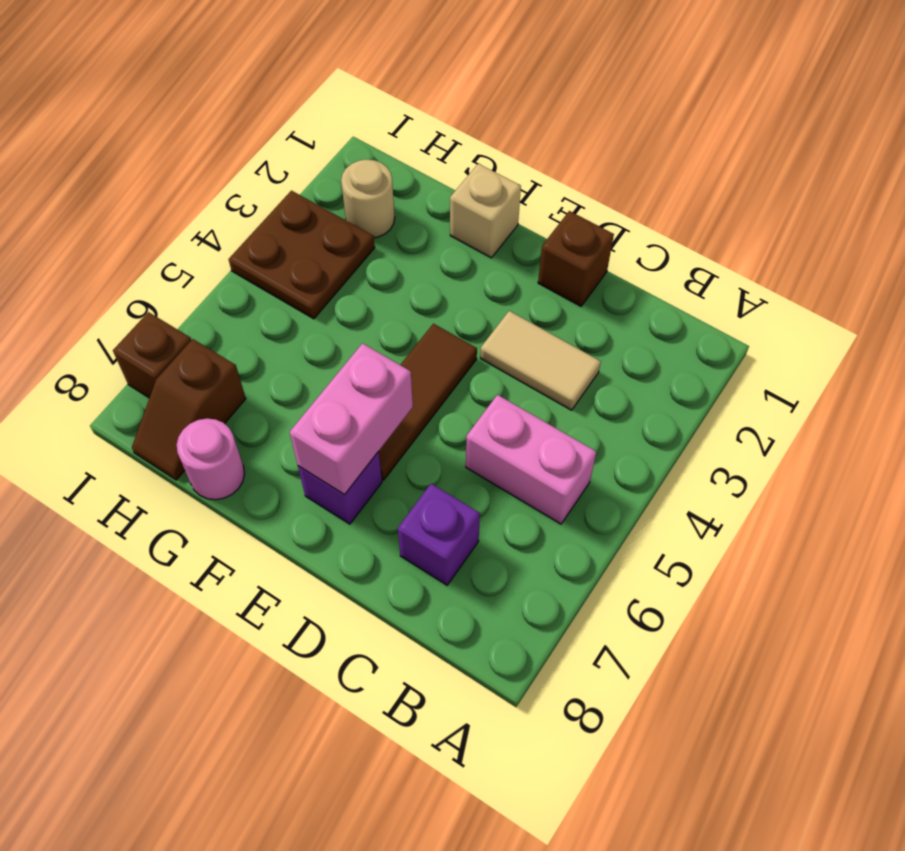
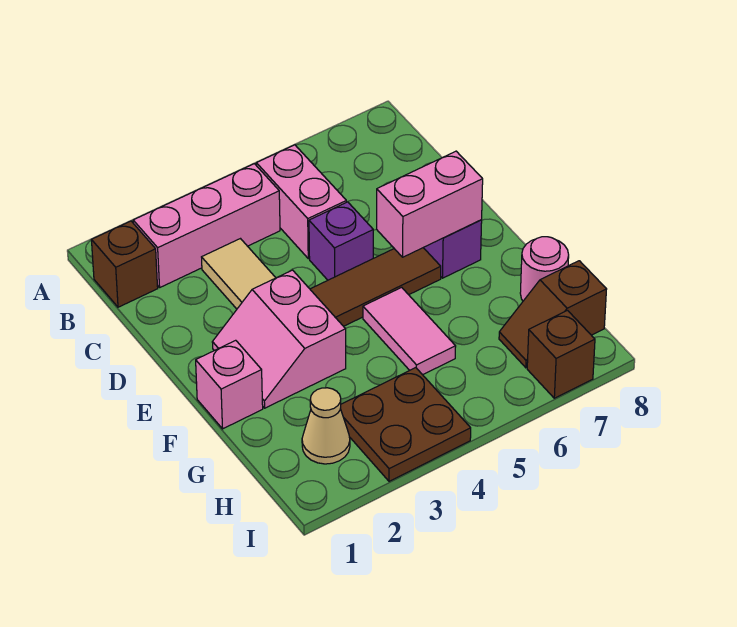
none -> pink 1x3 brick [133,164,280,287]
purple 1x1 brick [398,484,480,585] -> purple 1x1 brick moved to [309,202,373,280]
brown 1x1 brick [538,211,614,306] -> brown 1x1 brick moved to [92,221,158,307]
none -> pink 2x2 slope [212,270,346,408]
tan 1x1 brick [450,164,521,258] -> pink 1x1 brick [196,340,263,429]
none -> pink 1x2 tile [363,287,456,375]
tan 1x1 round brick [341,159,395,238] -> tan 1x1 cone [302,388,350,464]
brown 1x2 slope [132,339,246,480] -> brown 1x2 slope turned to [499,261,607,368]

